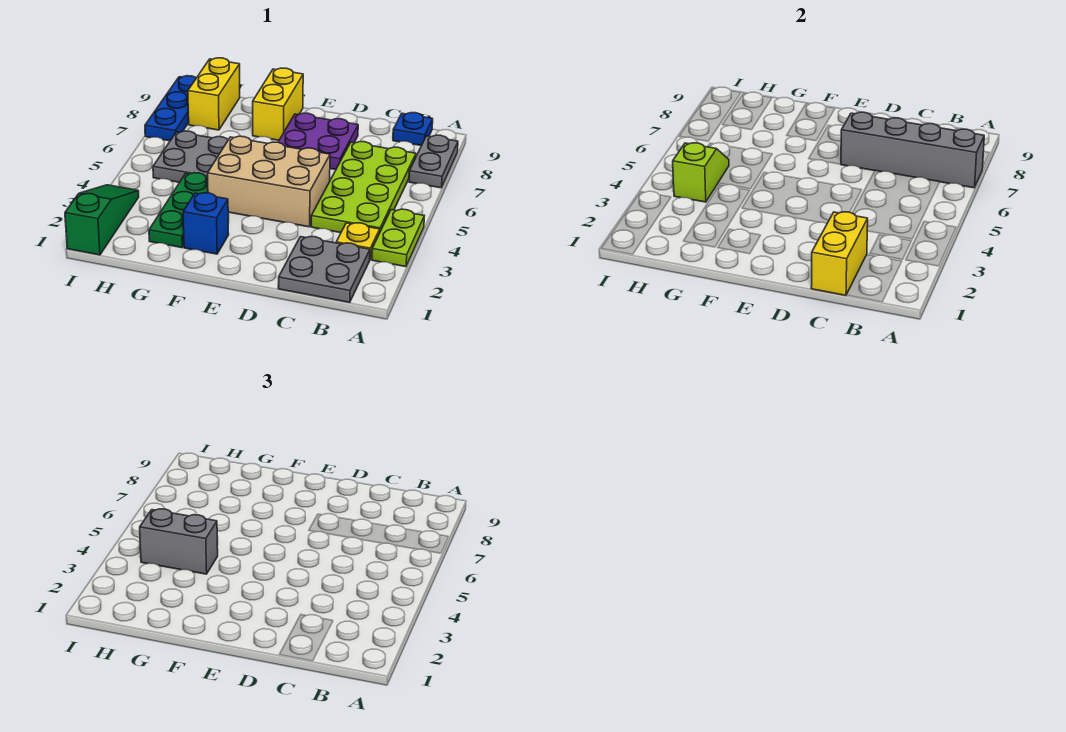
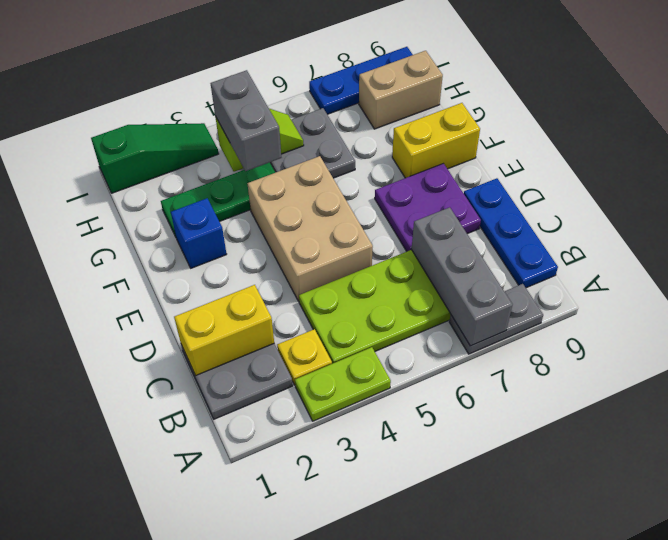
grey 1x4 brick [841,112,984,188] -> grey 1x3 brick [412,207,513,346]
blue 1x1 plate [393,113,433,146] -> blue 1x3 plate [464,178,558,288]
yellow 1x2 brick [188,58,240,130] -> tan 1x2 brick [359,51,443,129]

